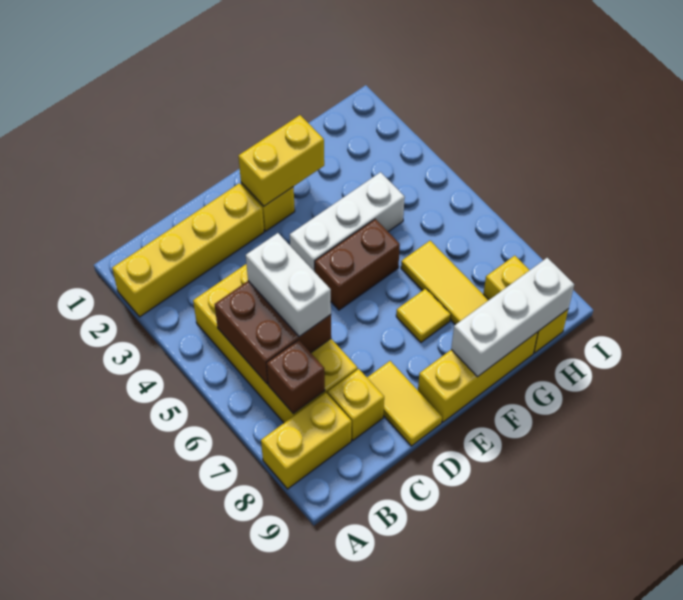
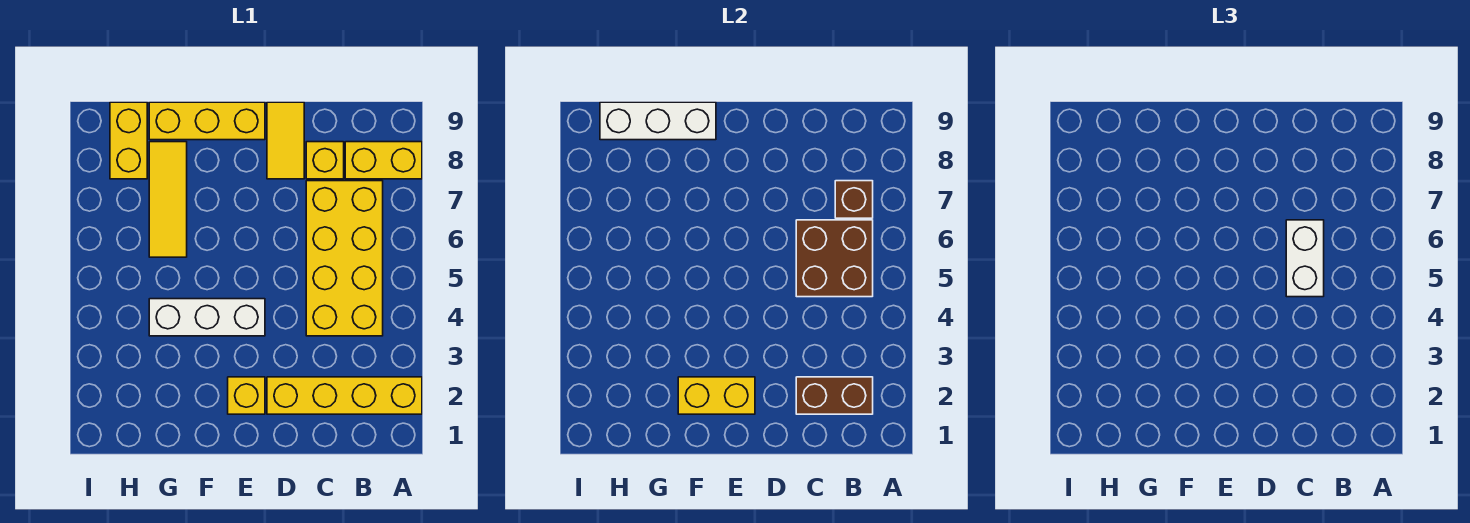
brown 1x2 brick [315,219,400,310] -> brown 1x2 brick moved to [796,377,873,414]
yellow 1x1 tile [396,289,451,342] -> none

